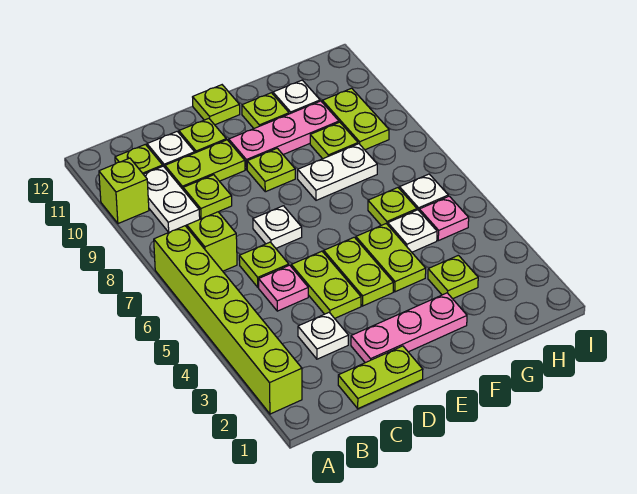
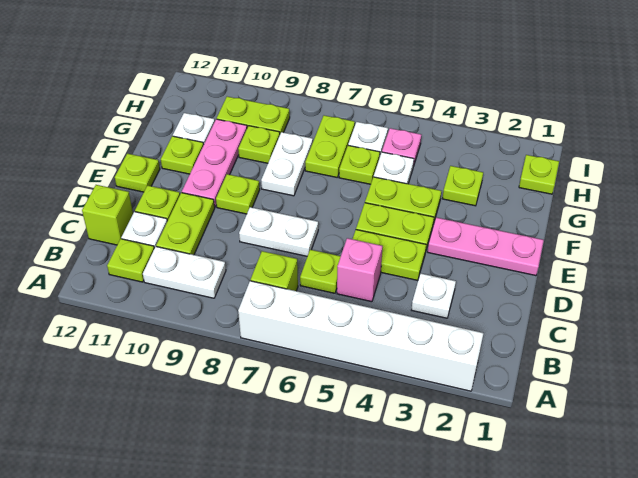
lime 1x6 brick [154,226,302,414] -> white 1x6 brick [238,281,484,391]
lime 1x1 brick [99,158,149,224] -> lime 1x1 brick moved to [82,185,133,245]
lime 1x2 plate [338,346,423,409] -> lime 1x2 plate moved to [305,115,355,177]
pink 1x1 plate [259,265,308,311] -> pink 1x1 brick [337,238,383,302]
lime 1x1 plate [183,175,232,219] -> lime 1x1 plate moved to [519,155,559,194]
pink 1x3 plate [351,293,467,363] -> pink 1x3 plate turned to [428,218,544,276]
white 1x1 plate [253,206,302,248] -> white 1x2 plate [239,207,318,256]

